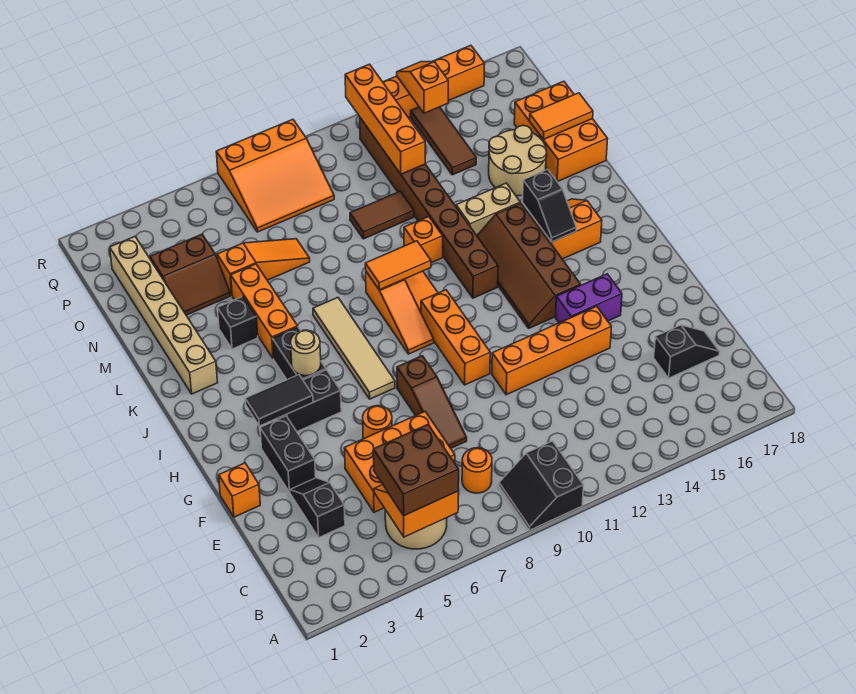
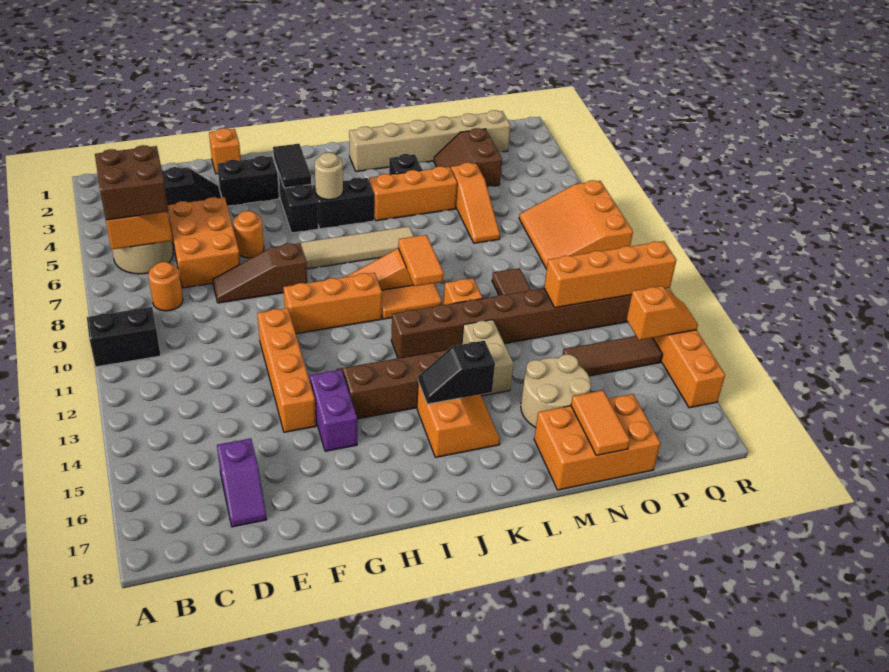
black 1x2 slope [654,325,720,378] -> purple 1x2 slope [217,438,267,527]

